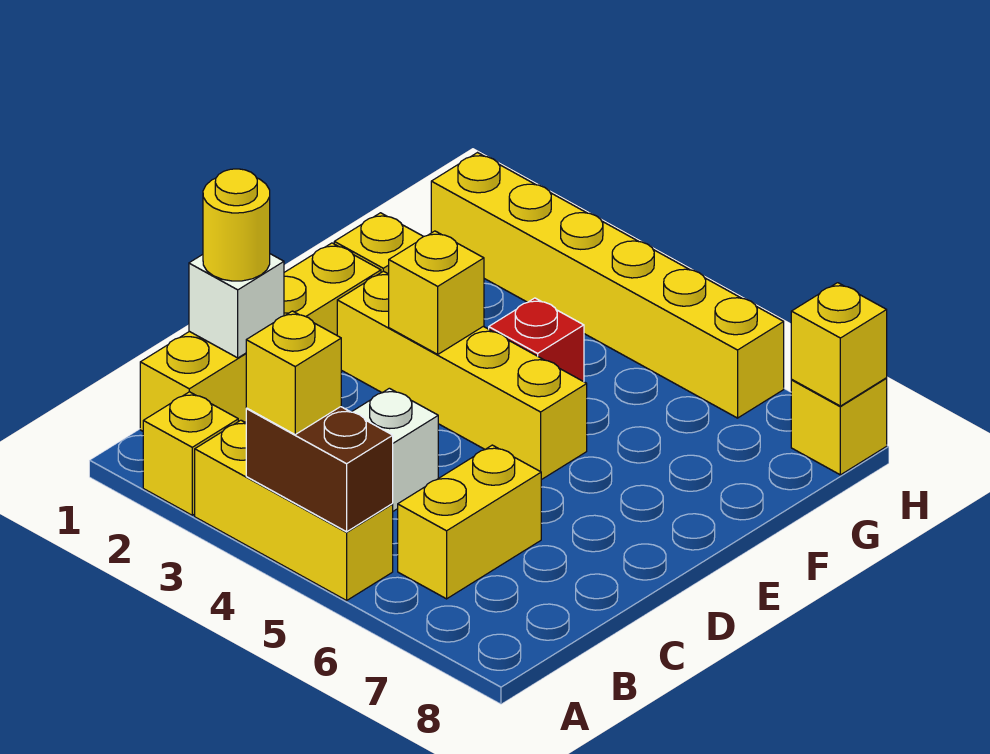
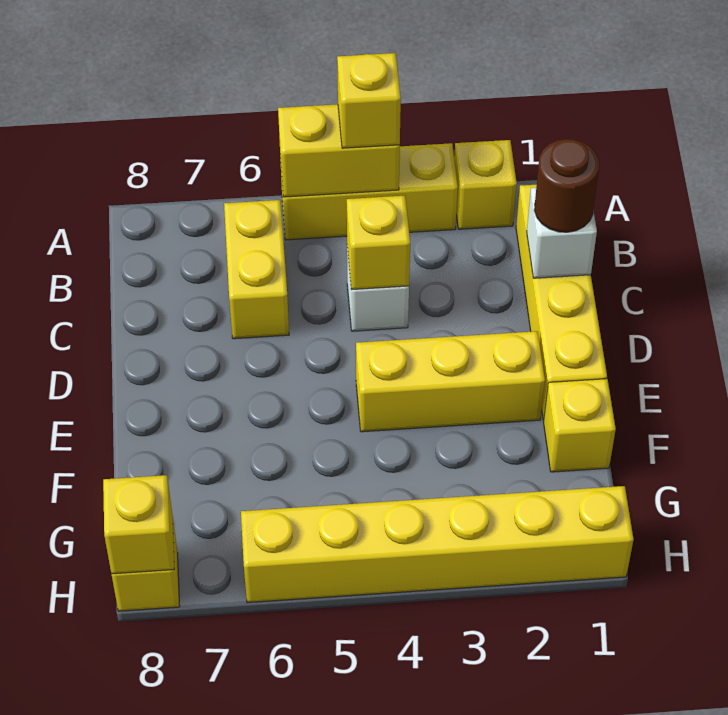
brown 1x2 brick [246,407,393,532] -> yellow 1x2 brick [278,104,400,197]
yellow 1x1 round brick [203,169,270,281] -> brown 1x1 round brick [534,139,599,232]
yellow 1x4 brick [337,271,587,480] -> yellow 1x3 brick [356,331,545,432]
yellow 1x1 brick [389,231,484,354] -> yellow 1x1 brick moved to [347,196,410,290]
red 1x1 brick [489,298,584,382] -> none

